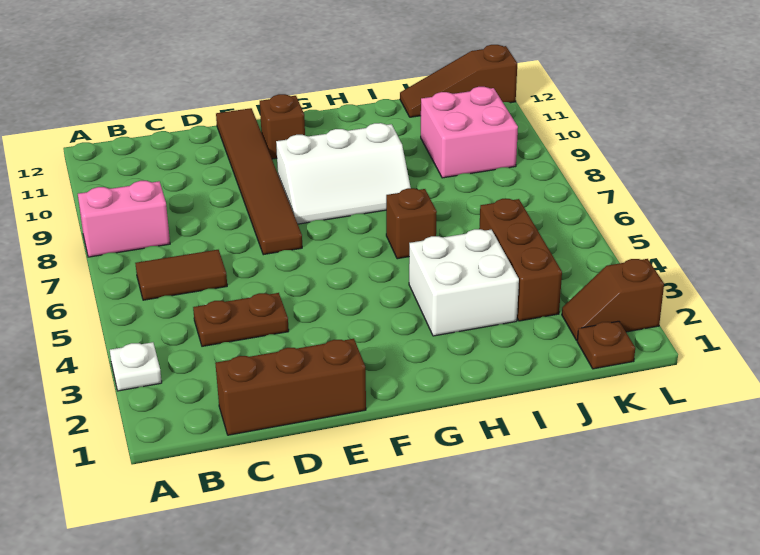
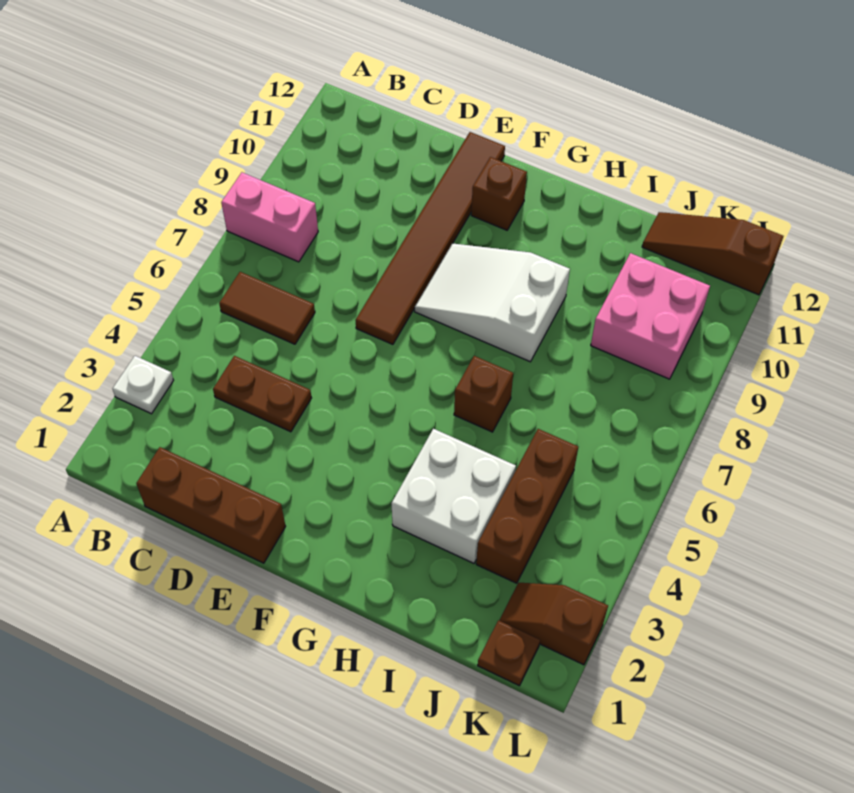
white 2x3 slope [276,123,411,224] -> white 2x3 slope turned to [415,243,570,362]

